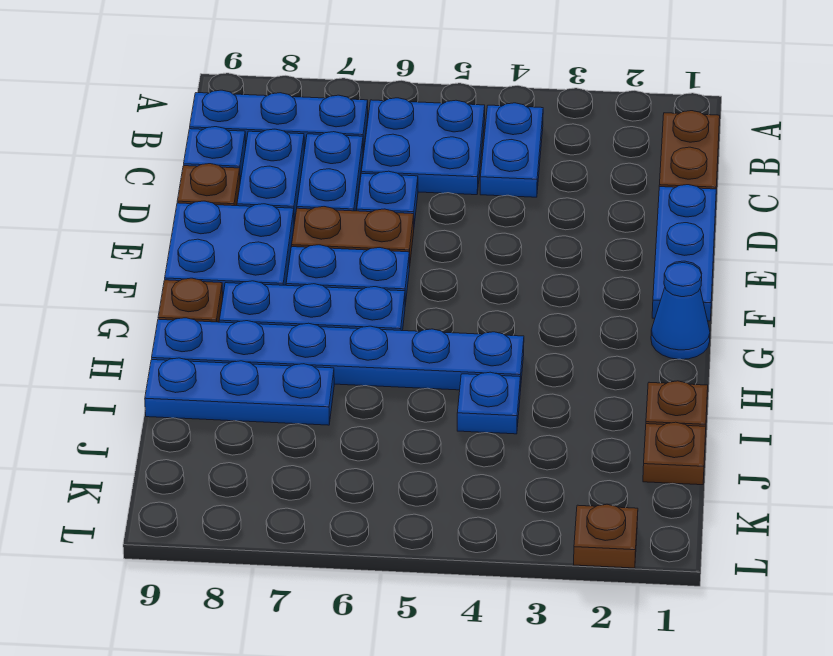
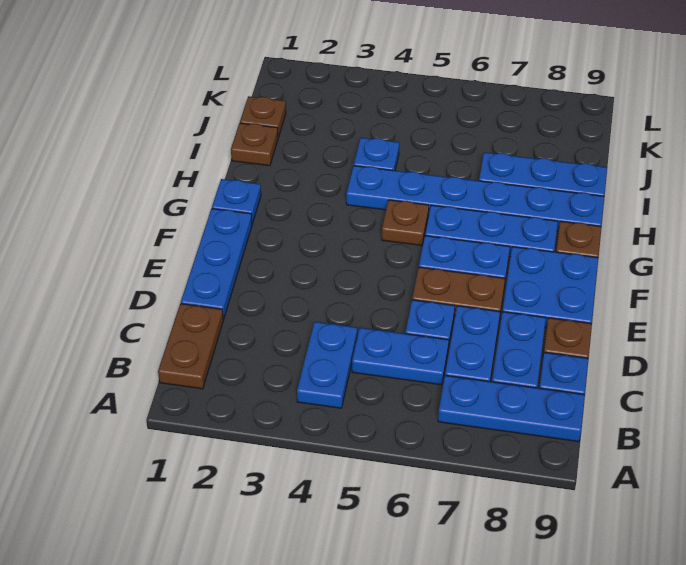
blue 2x2 plate [361,98,485,195] -> blue 1x2 plate [352,328,449,385]
blue 1x1 cone [651,263,710,359] -> blue 1x1 plate [212,179,261,224]
brown 1x1 plate [574,504,638,568] -> brown 1x1 plate moved to [382,200,429,245]

